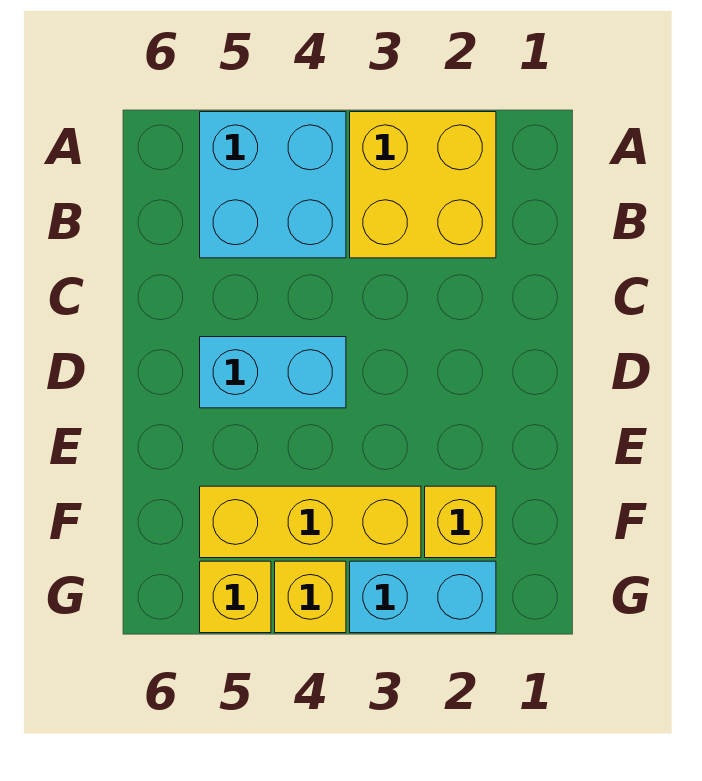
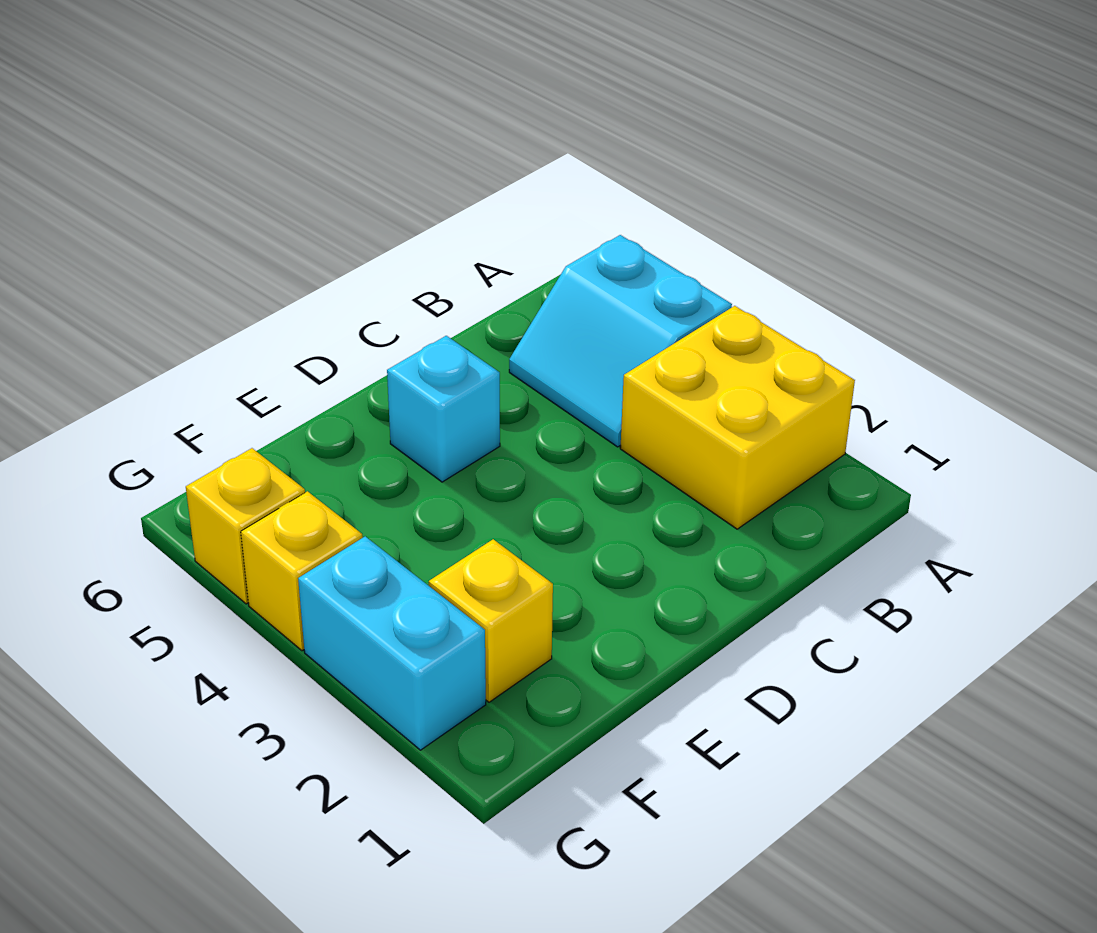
cyan 2x2 brick [200,112,346,258] -> cyan 2x2 slope [509,235,732,447]
cyan 1x2 brick [200,337,346,408] -> cyan 1x1 brick [387,336,500,482]
yellow 1x3 brick [200,486,421,558] -> none

